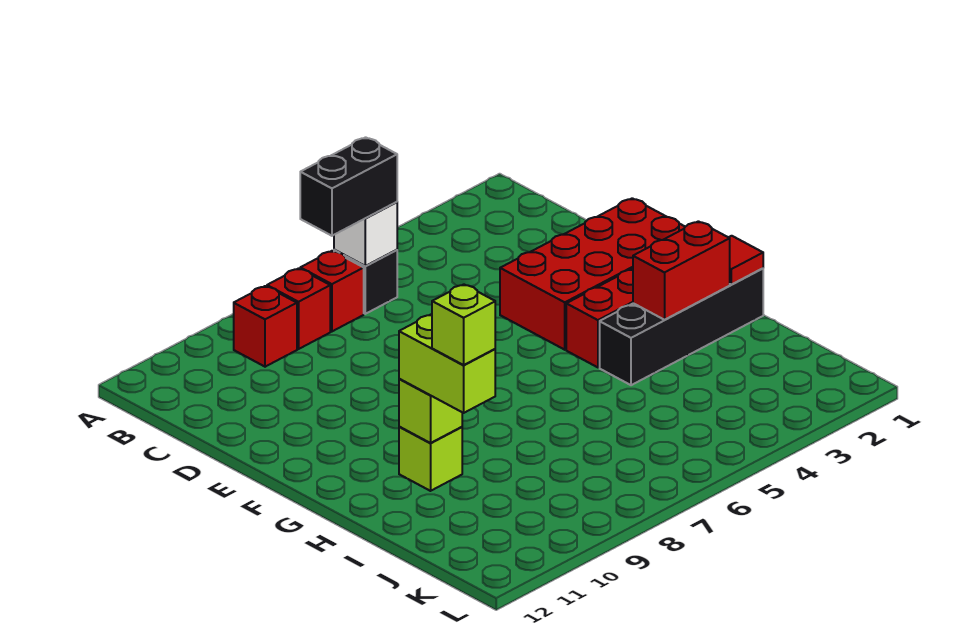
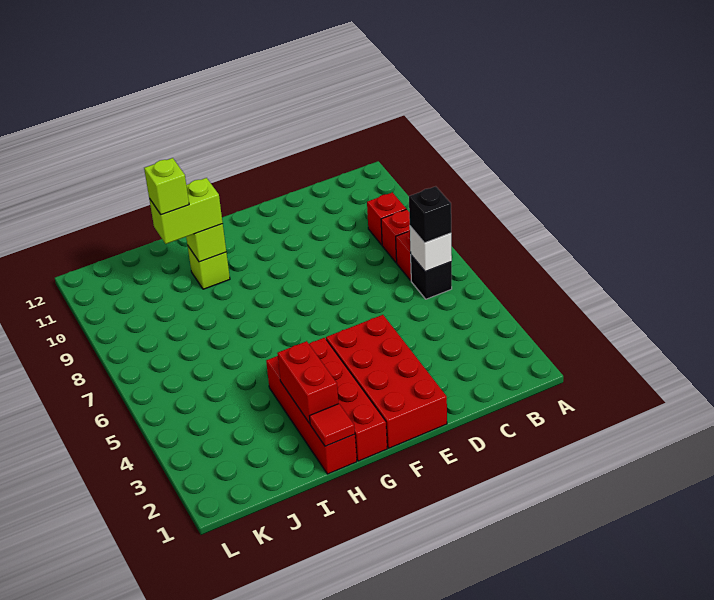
black 1x2 brick [300,137,397,236] -> black 1x1 brick [409,186,451,243]
black 1x4 brick [600,268,763,385] -> red 1x4 brick [266,356,357,474]

